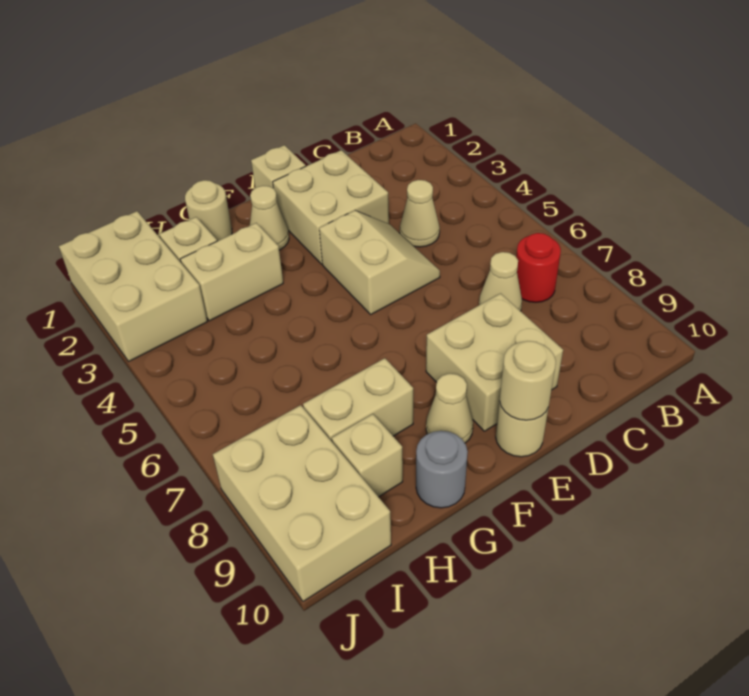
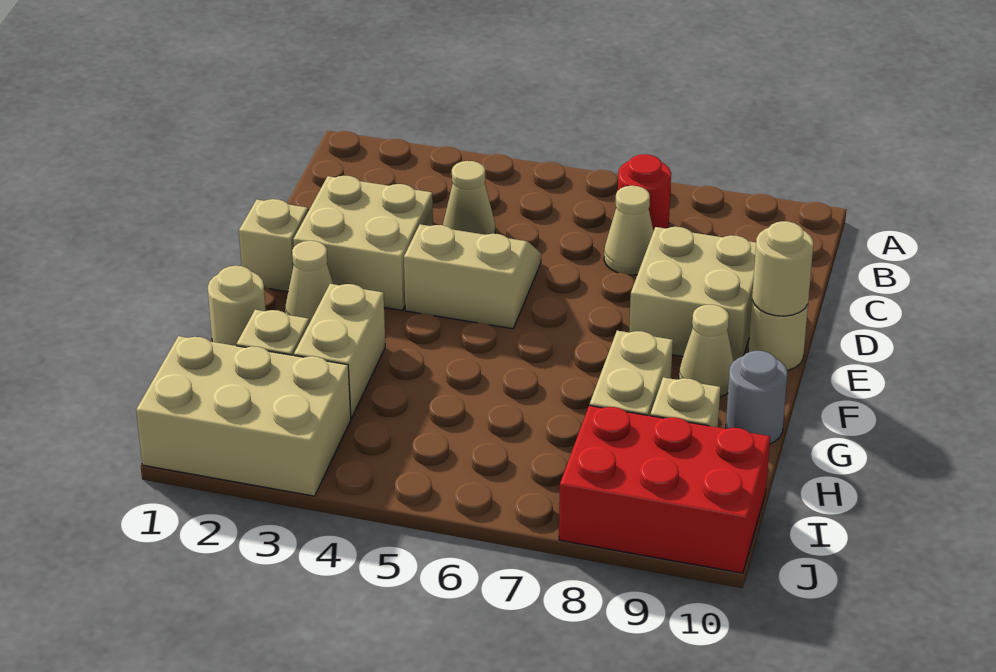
tan 2x3 brick [213,405,391,601] -> red 2x3 brick [559,406,770,573]

